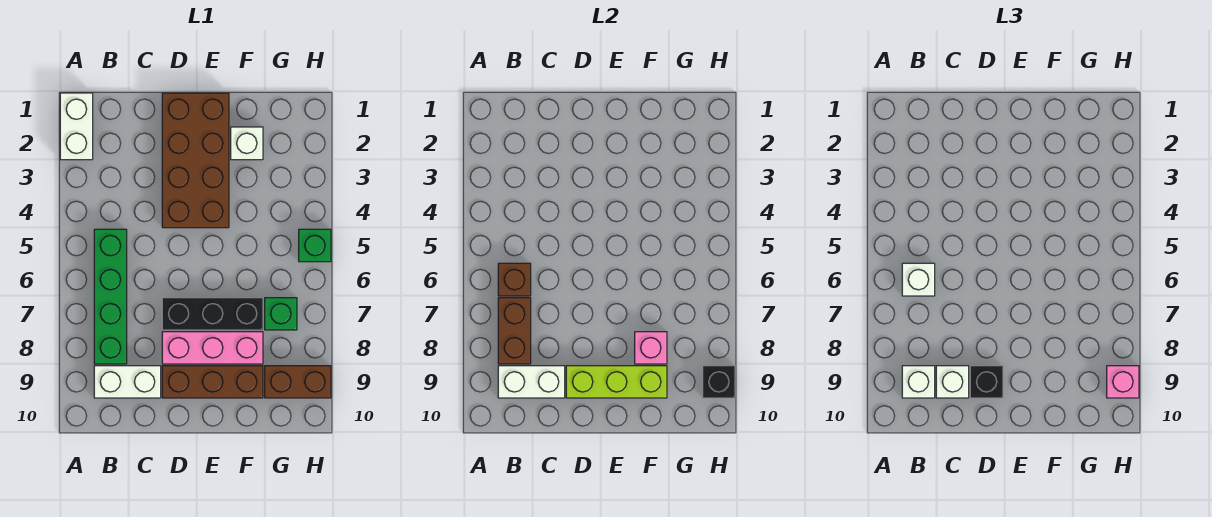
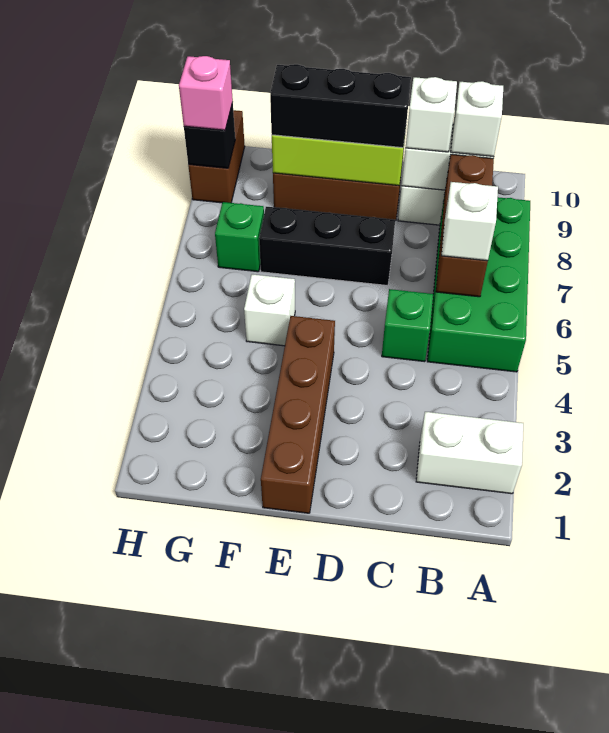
white 1x2 brick [60,93,93,160] -> white 1x2 brick turned to [416,412,523,494]
green 1x4 brick [94,229,127,364] -> green 2x4 brick [427,195,530,372]
brown 2x4 brick [162,93,229,228] -> brown 1x4 brick [261,316,335,513]
pink 1x3 brick [162,332,263,364] -> none
black 1x1 brick [970,366,1003,398] -> black 1x3 brick [270,64,411,148]
white 1x1 brick [231,127,263,160] -> white 1x1 brick moved to [244,274,295,346]
pink 1x1 brick [635,332,667,364] -> none
brown 1x2 brick [265,366,331,398] -> brown 1x2 brick turned to [188,110,245,203]
green 1x1 brick [299,229,331,262] -> green 1x1 brick moved to [382,289,433,362]

